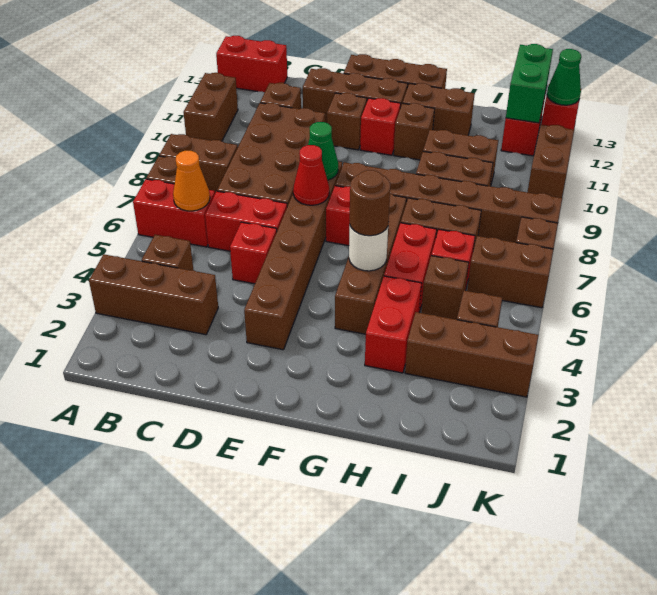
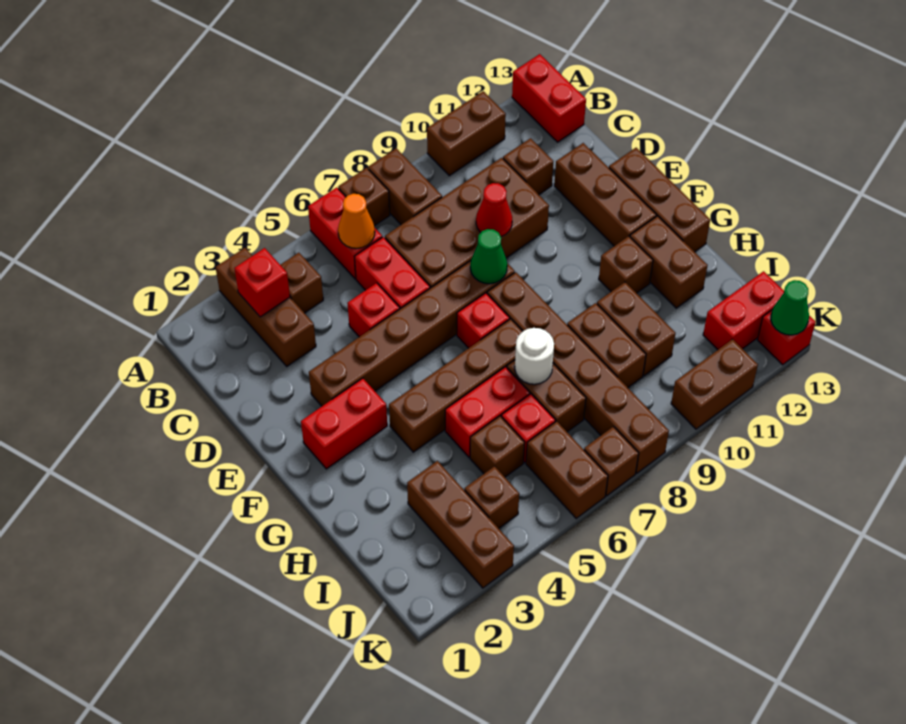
red 1x1 cone [293,145,329,205] -> red 1x1 cone moved to [476,183,512,237]
brown 1x1 brick [327,93,367,150] -> none
red 1x1 brick [360,98,401,155] -> red 1x1 brick moved to [234,248,290,317]
white 1x1 round brick [349,226,388,271] -> white 1x1 round brick moved to [515,328,554,384]
brown 1x1 round brick [350,170,390,236] -> none
red 1x2 brick [365,276,421,373] -> red 1x2 brick moved to [301,378,387,469]
green 1x2 brick [506,44,553,123] -> none

